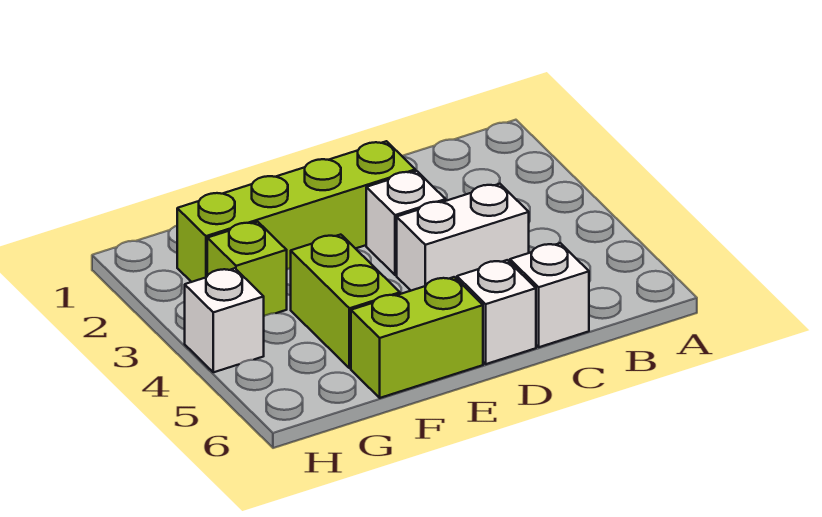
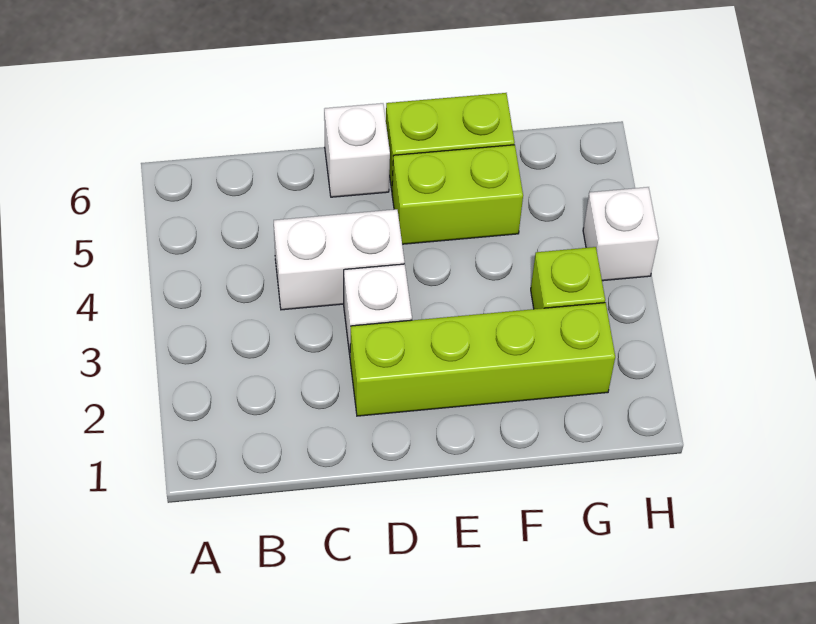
white 1x1 brick [510,243,589,347] -> none
lime 1x2 brick [291,235,400,368] -> lime 1x2 brick turned to [392,145,523,244]

